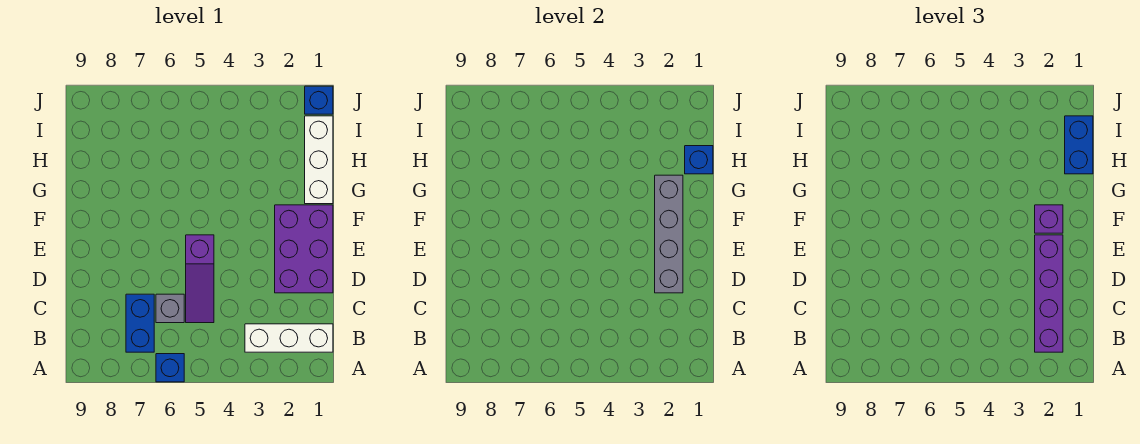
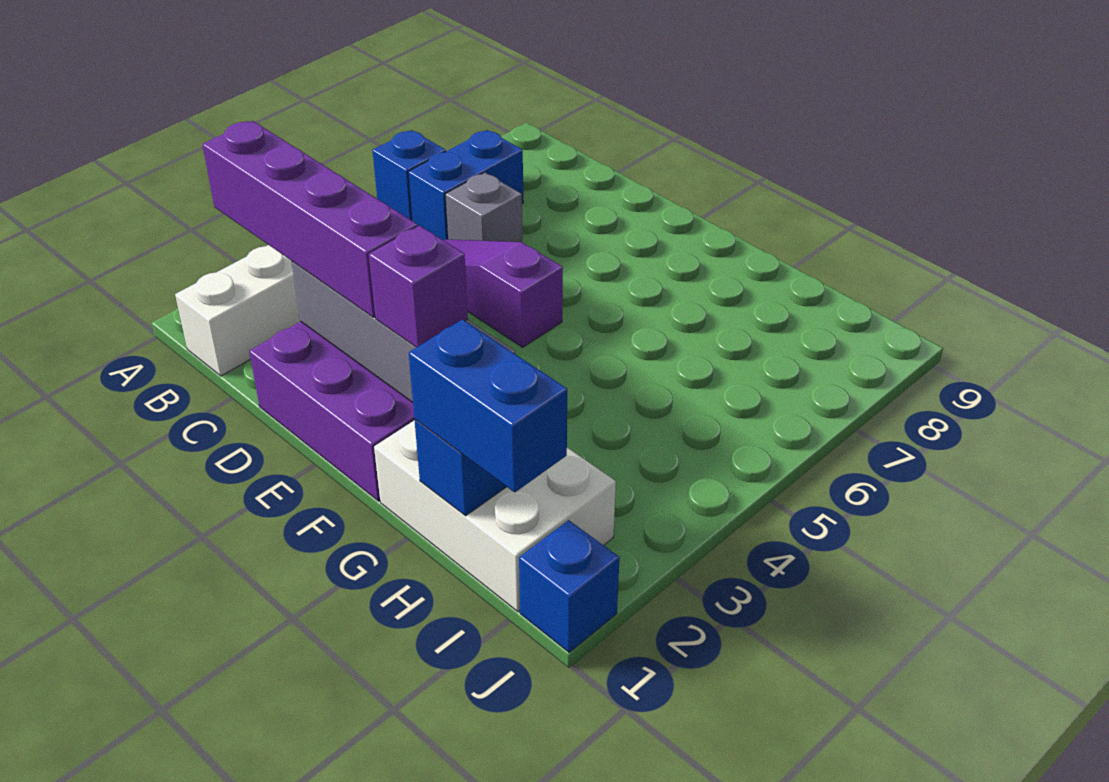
blue 1x2 brick [126,294,154,352] -> blue 1x2 brick turned to [408,130,523,240]
white 1x3 brick [305,116,333,204] -> white 2x3 brick [374,420,616,612]

